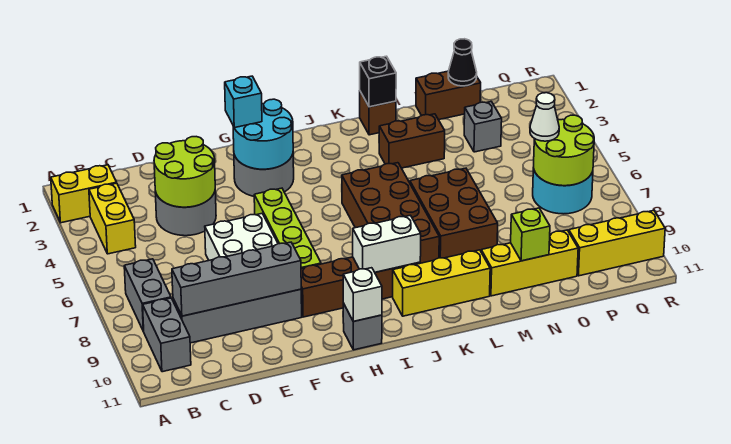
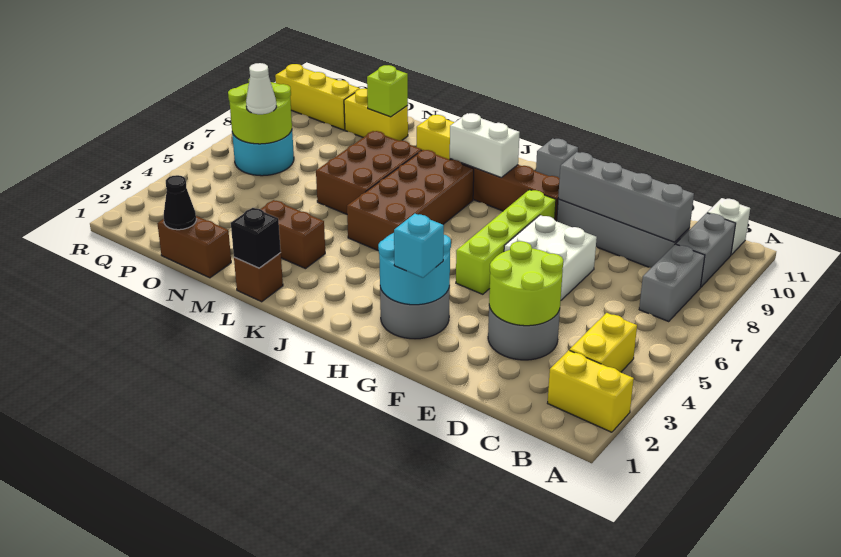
white 1x1 brick [343,268,382,321] -> white 1x1 brick moved to [707,198,750,255]
yellow 1x3 brick [481,230,578,296] -> yellow 1x2 brick [344,89,408,141]
grey 1x1 brick [464,102,502,152] -> none

